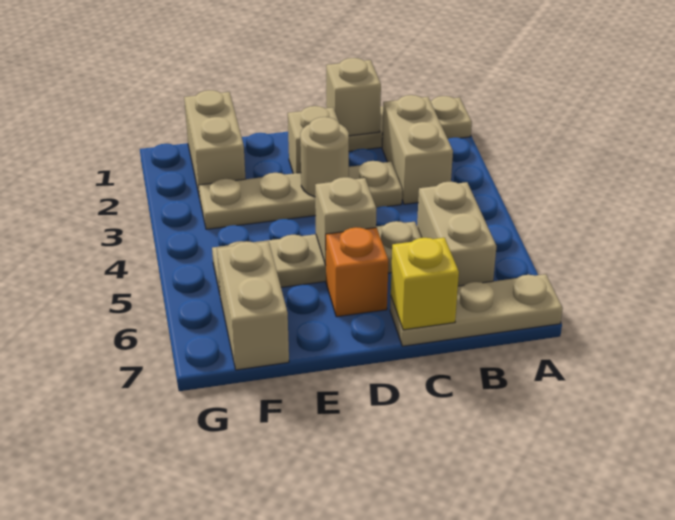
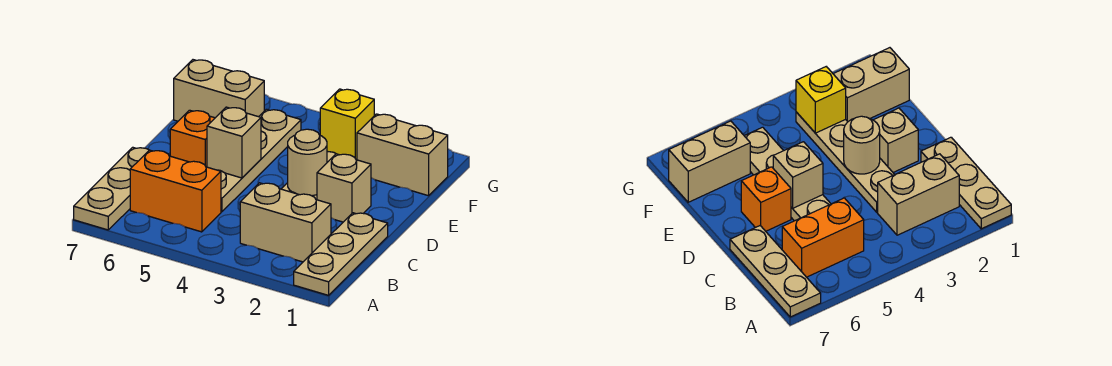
tan 1x2 brick [417,182,497,286] -> orange 1x2 brick [130,150,221,232]
tan 1x1 brick [326,58,381,136] -> none
yellow 1x1 brick [391,238,459,330] -> yellow 1x1 brick moved to [320,89,374,159]

